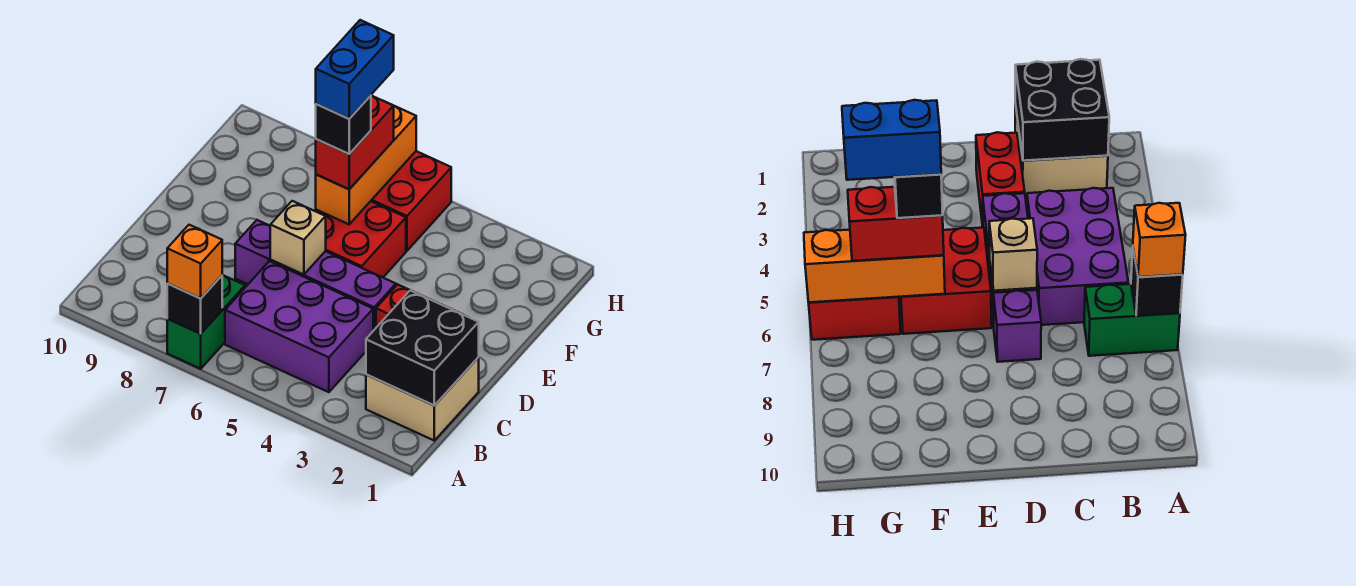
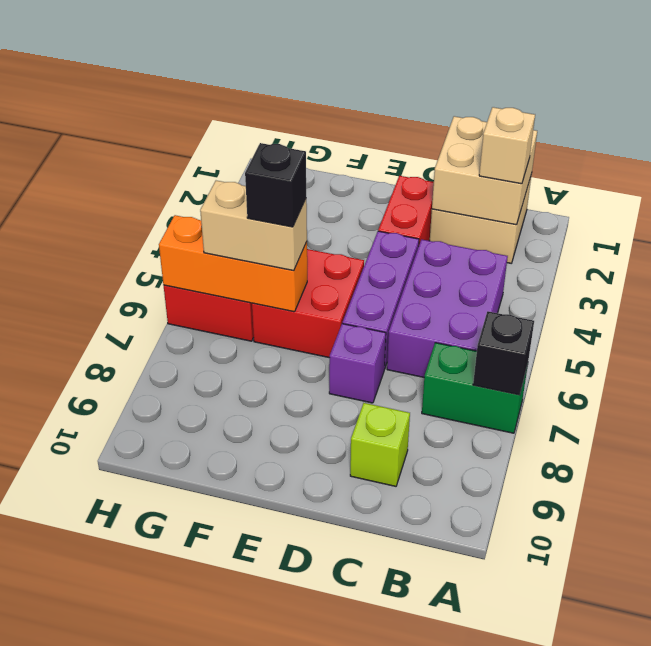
orange 1x1 brick [167,225,222,298] -> none
black 2x2 brick [366,290,479,406] -> tan 2x2 brick [432,116,537,225]
none -> lime 1x1 brick [350,403,410,486]
tan 1x1 brick [270,201,326,275] -> tan 1x1 brick moved to [479,107,535,184]
red 1x2 brick [316,96,394,189] -> tan 1x2 brick [200,181,307,271]
blue 1x2 brick [316,20,394,119] -> none

